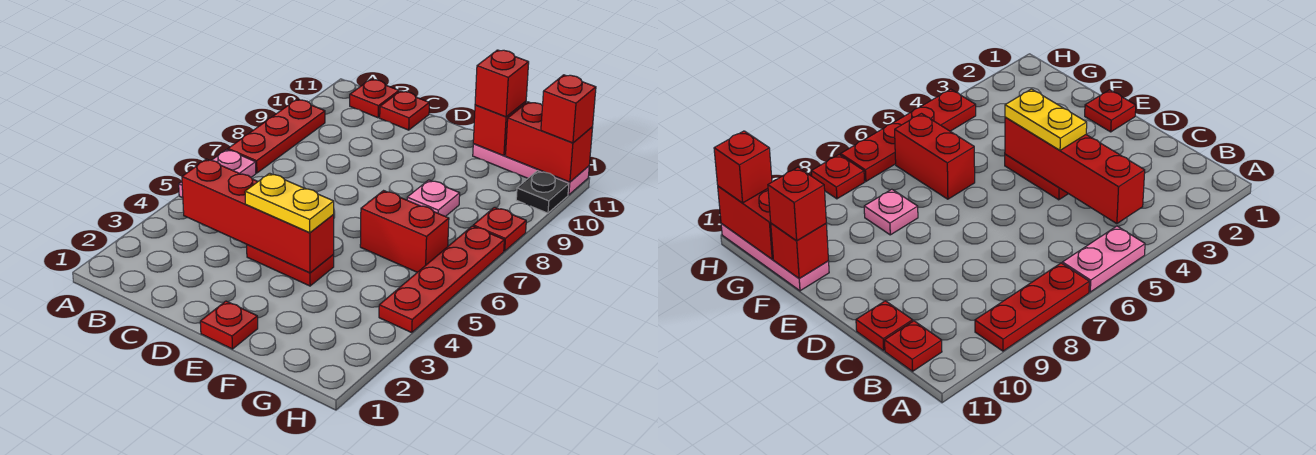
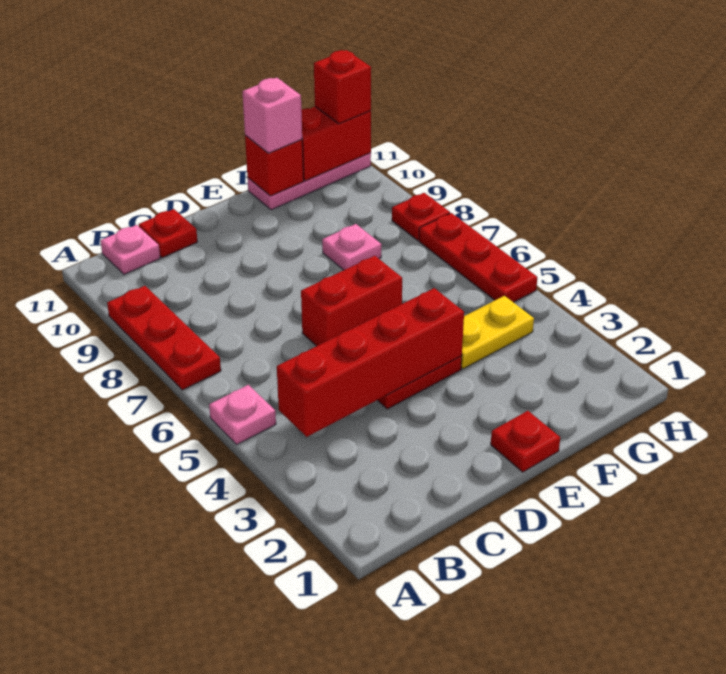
pink 1x2 plate [179,150,256,198] -> pink 1x1 plate [209,385,276,444]
red 1x1 plate [350,79,399,118] -> pink 1x1 plate [100,225,160,274]
yellow 1x2 plate [245,173,334,233] -> yellow 1x2 plate moved to [461,296,534,369]
red 1x2 brick [360,191,449,272] -> red 1x2 brick moved to [301,256,402,346]
red 1x1 brick [475,50,529,117] -> pink 1x1 brick [242,78,302,153]
red 1x4 plate [379,226,504,333] -> red 1x3 plate [419,213,537,302]
black 1x1 plate [516,171,569,213] -> none

